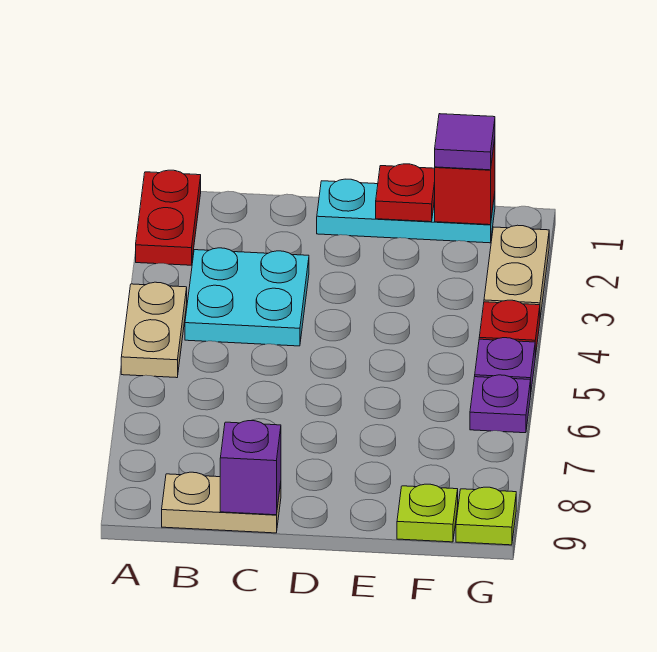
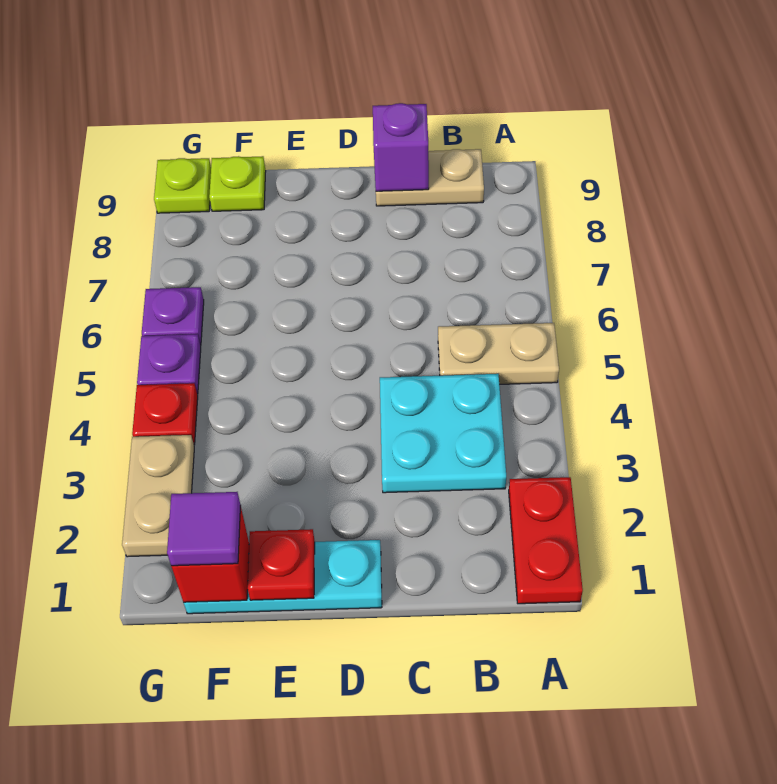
tan 1x2 plate [121,282,187,378] -> tan 1x2 plate turned to [438,323,559,384]

